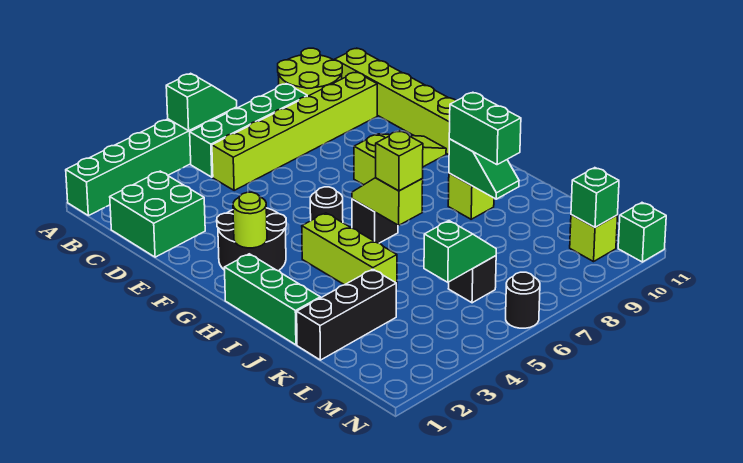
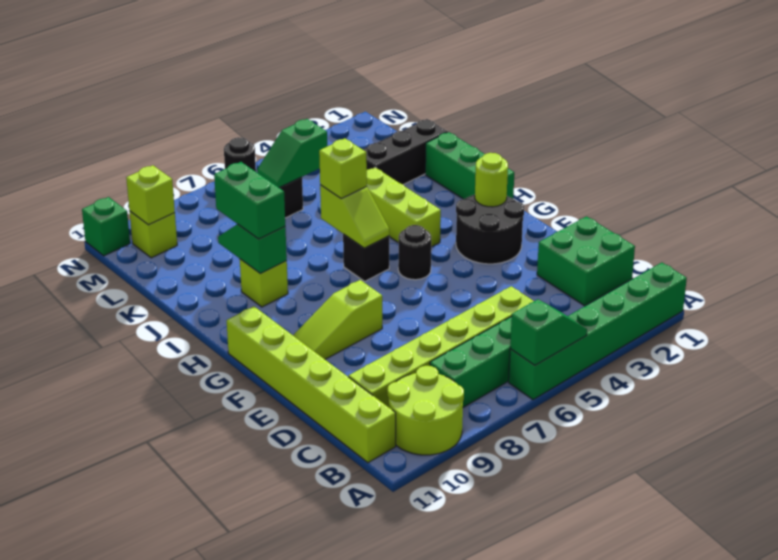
green 1x2 slope [166,73,237,131] -> green 1x2 slope turned to [510,299,587,365]
green 1x1 brick [571,168,619,227] -> lime 1x1 brick [126,165,175,225]

